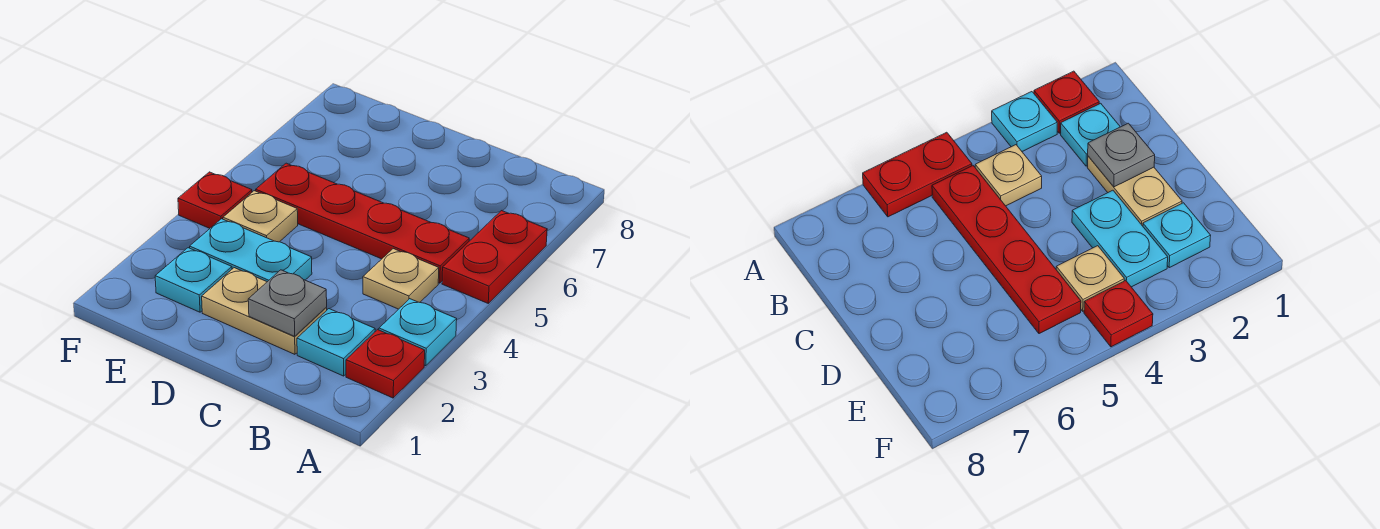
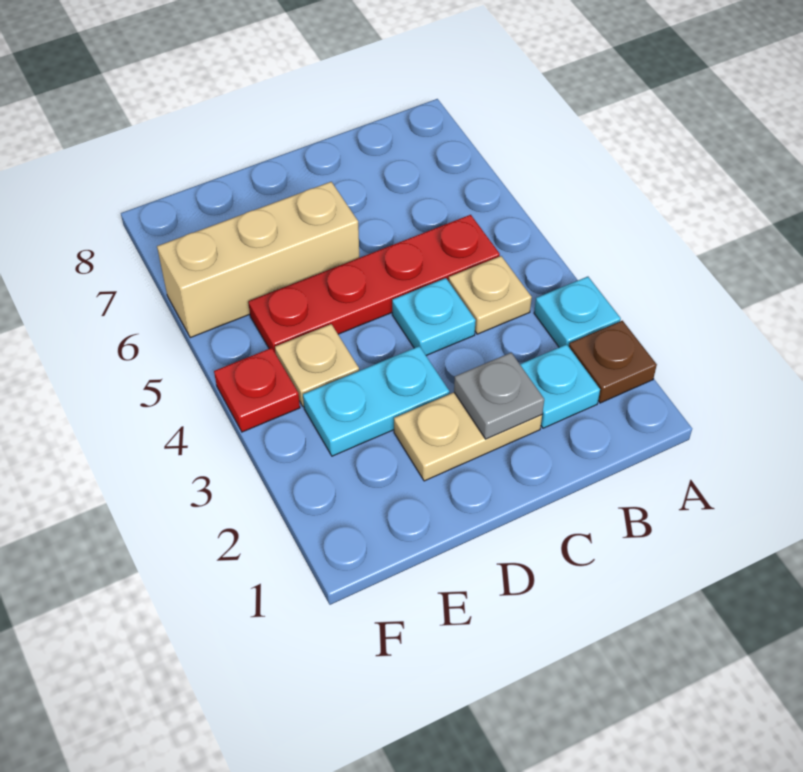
red 1x1 plate [346,330,425,398] -> brown 1x1 plate [569,321,657,403]
red 1x2 plate [442,211,547,303] -> none
none -> tan 1x3 brick [157,182,359,338]
cyan 1x1 plate [155,248,232,312] -> cyan 1x1 plate moved to [392,278,476,356]

